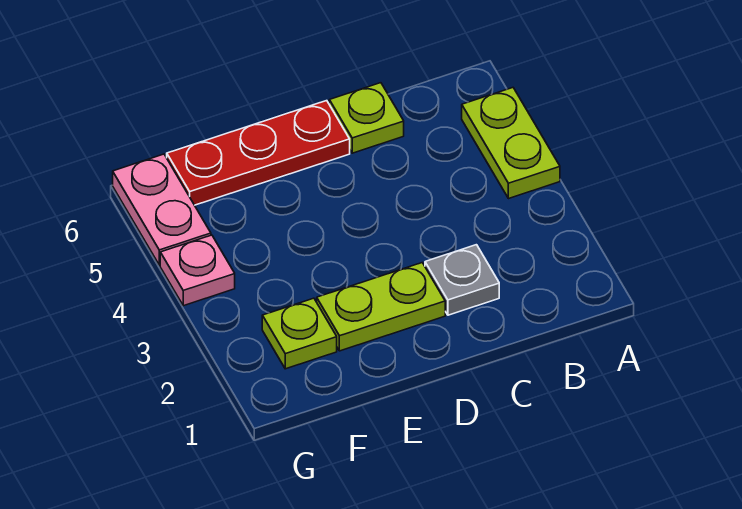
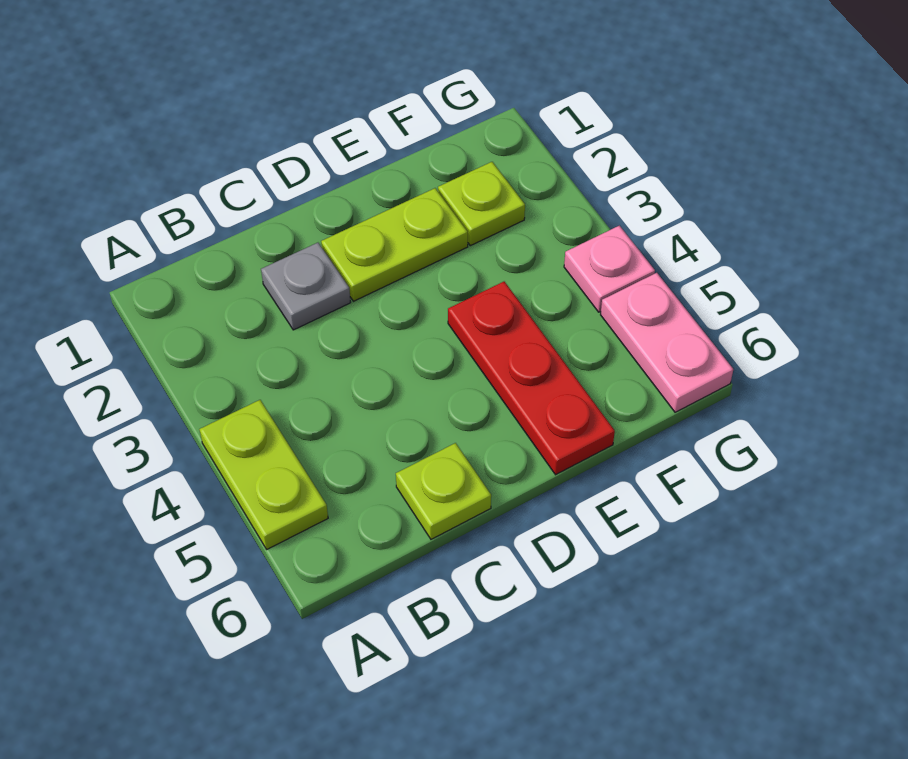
red 1x3 plate [167,101,350,205] -> red 1x3 plate turned to [448,282,615,475]

